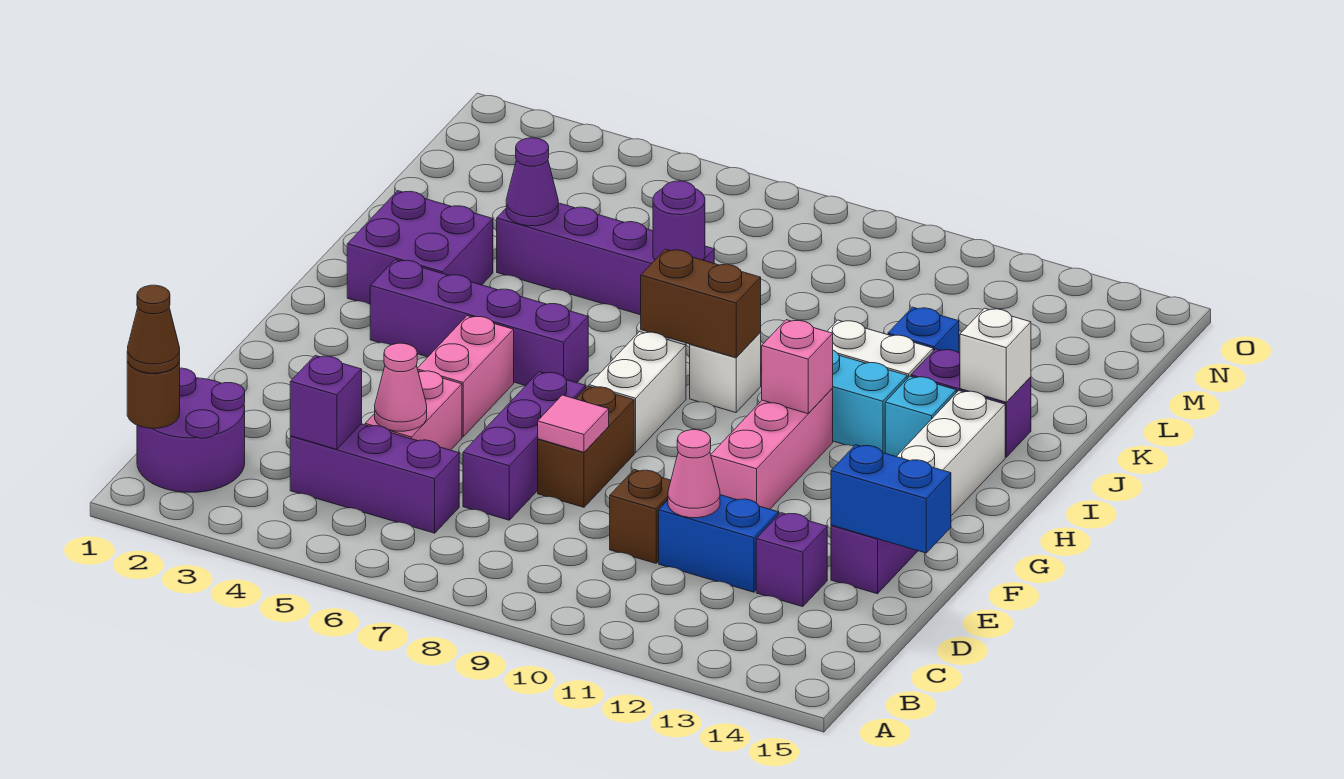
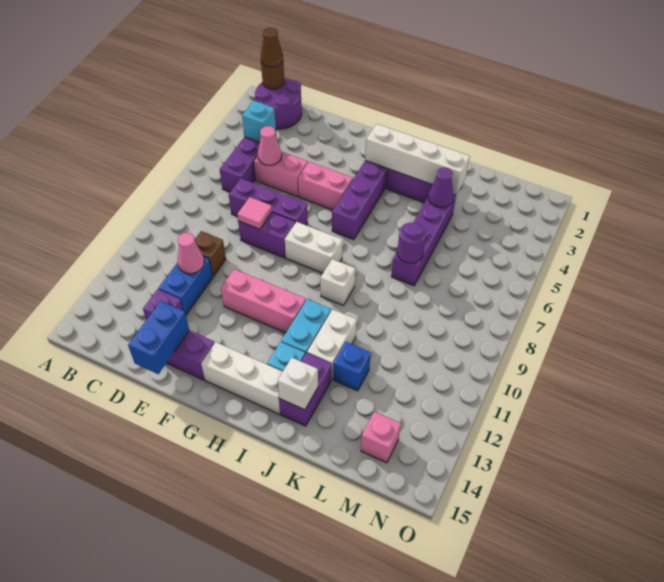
purple 1x1 brick [290,355,362,449] -> cyan 1x1 brick [242,101,276,142]
brown 1x2 brick [538,386,634,507] -> purple 1x2 brick [238,212,295,258]
none -> white 1x4 brick [365,124,470,193]
pink 1x1 brick [762,320,833,414] -> pink 1x1 brick moved to [361,412,401,463]
brown 1x2 brick [641,249,761,357] -> none

